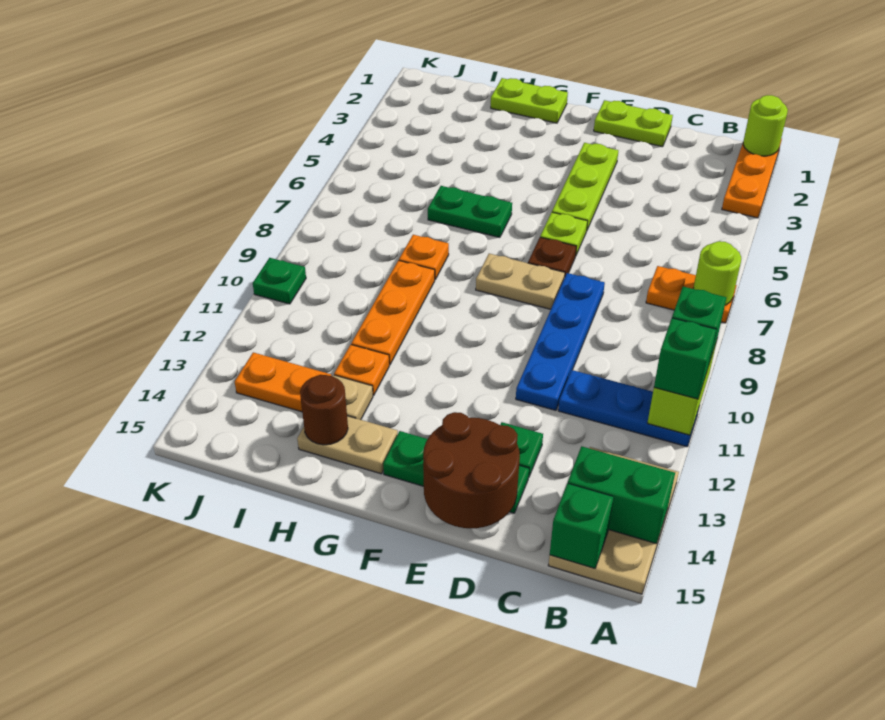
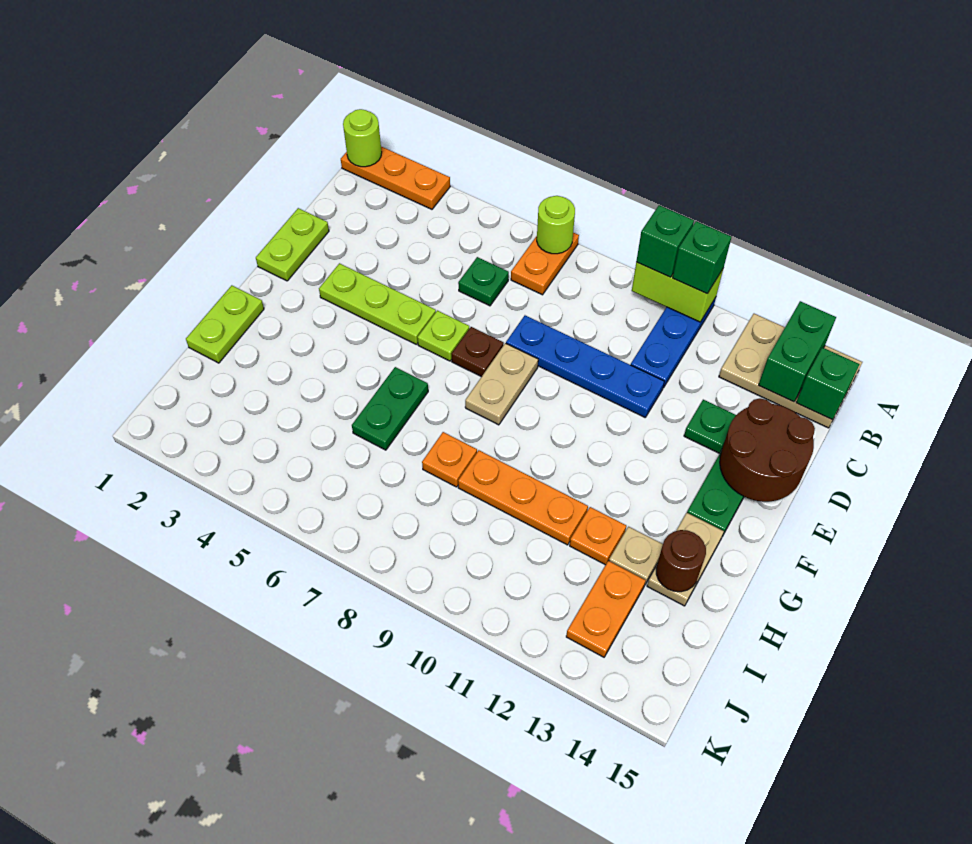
green 1x1 plate [253,258,306,304] -> green 1x1 plate moved to [458,257,509,306]

